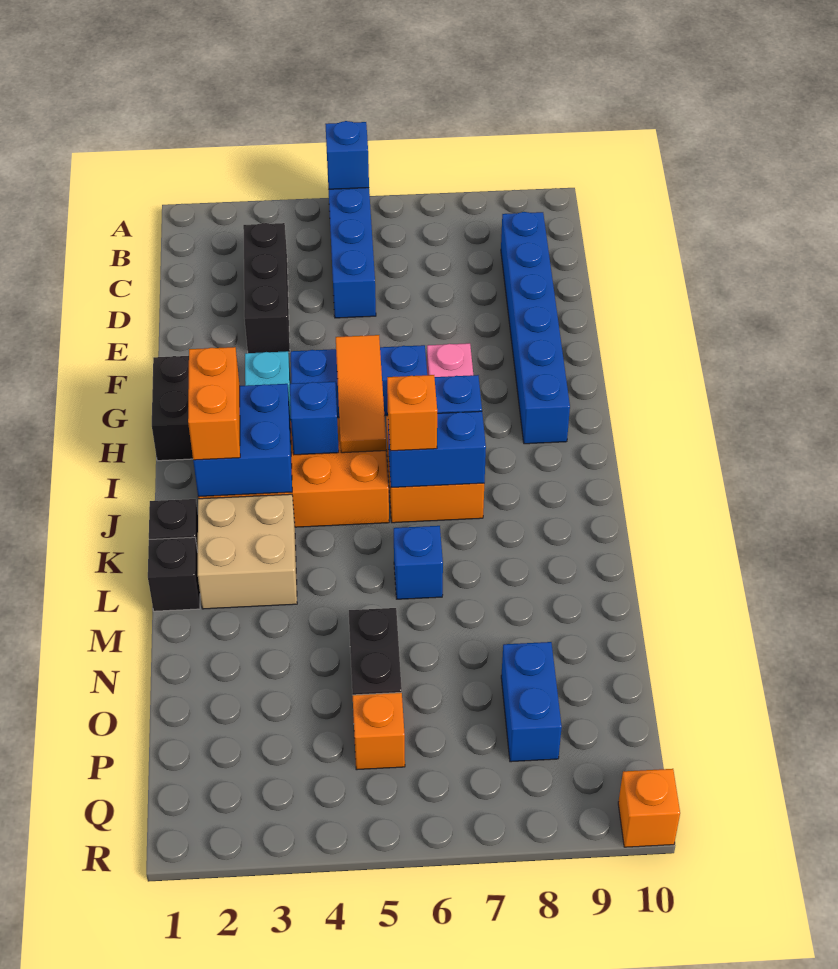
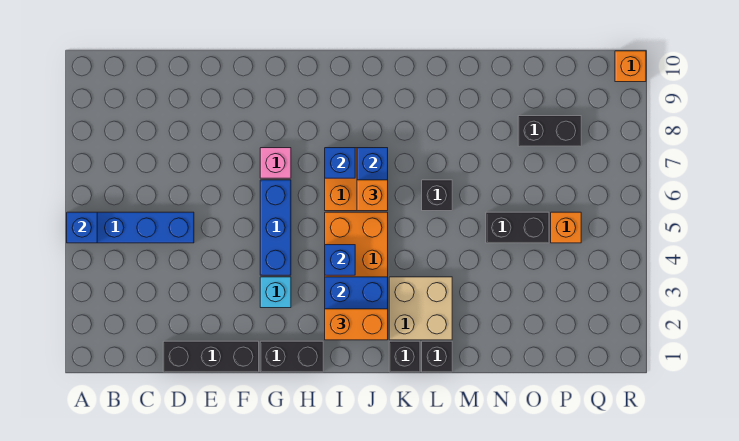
black 1x3 brick [243,223,290,353] -> black 1x3 brick moved to [163,341,259,372]
blue 1x6 brick [501,212,570,444] -> none
orange 1x3 tile [336,335,386,453] -> none
blue 1x1 brick [394,526,443,599] -> black 1x1 brick [422,180,452,211]
blue 1x2 brick [501,642,562,762] -> black 1x2 brick [518,116,581,146]

